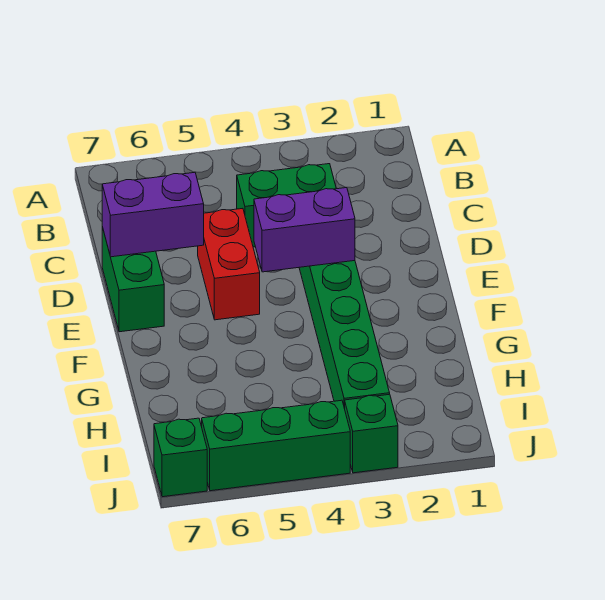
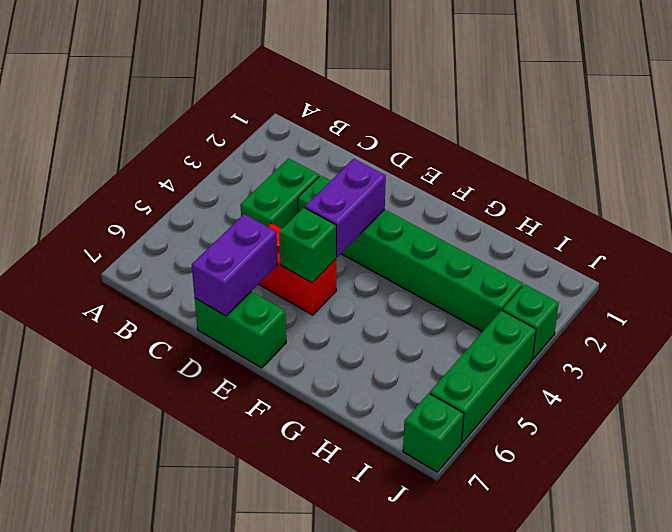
none -> green 1x1 brick [279,208,336,283]

